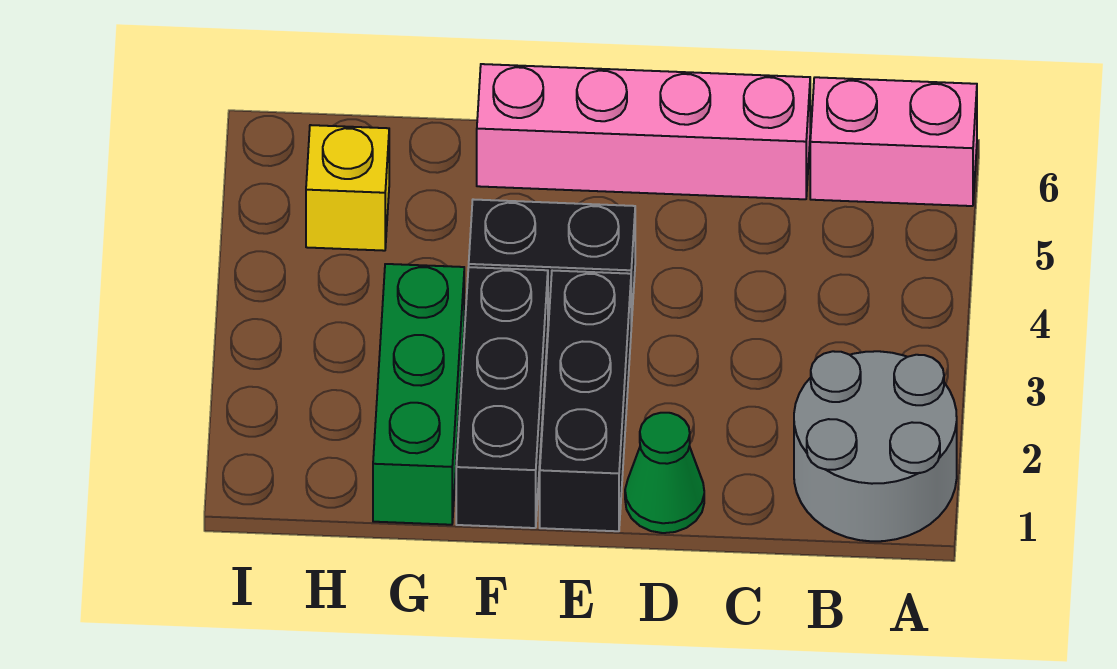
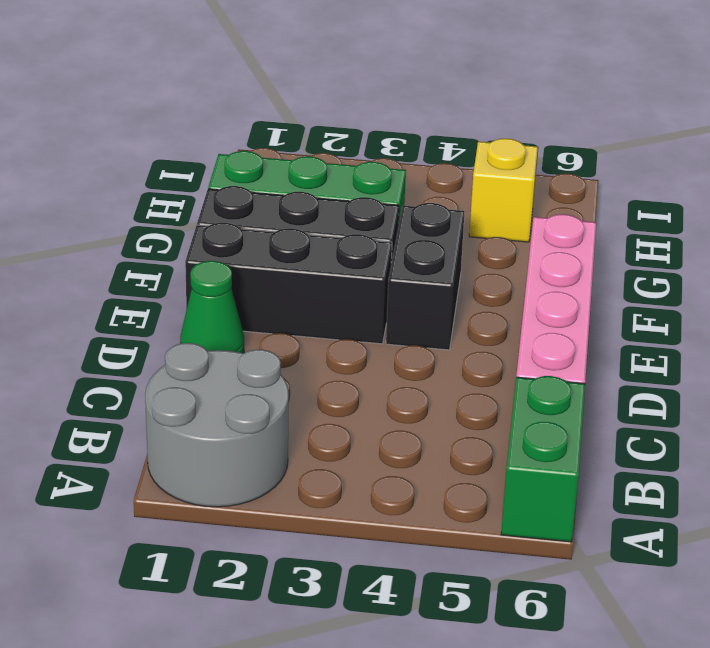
pink 1x2 brick [810,77,977,206] -> green 1x2 brick [501,376,585,542]

